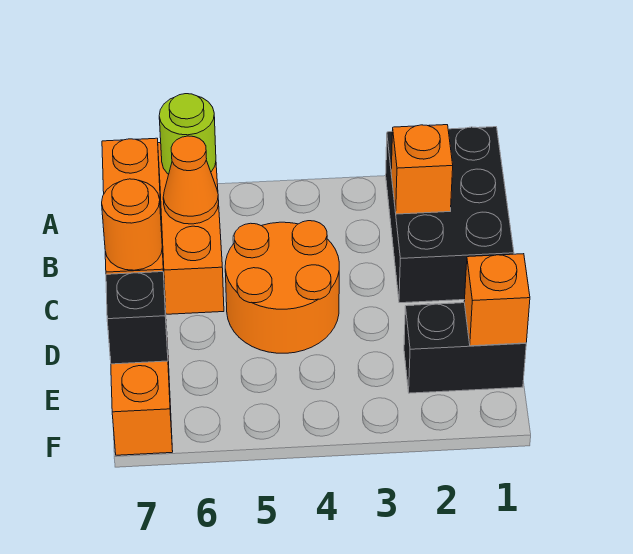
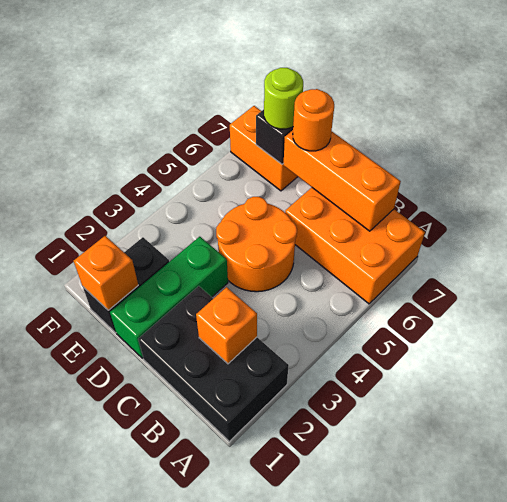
lime 1x1 round brick [159,94,216,174] -> lime 1x1 round brick moved to [264,68,303,129]
orange 1x1 cone [163,136,219,224] -> none
none -> green 1x3 brick [110,237,228,358]

